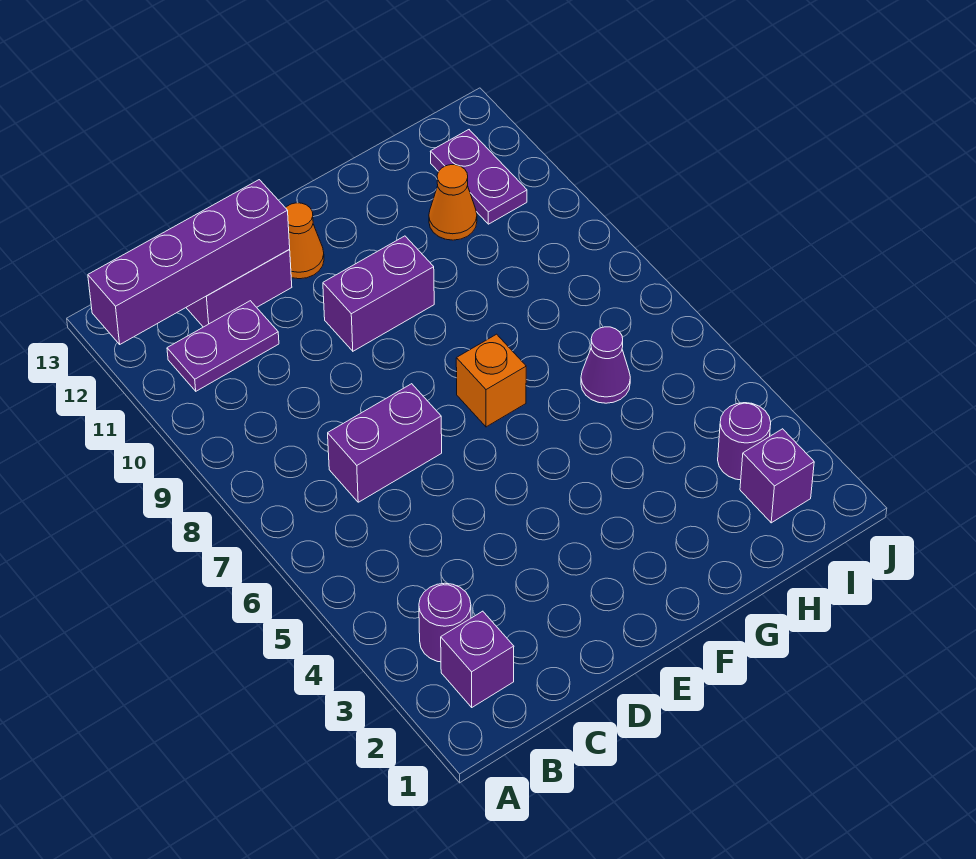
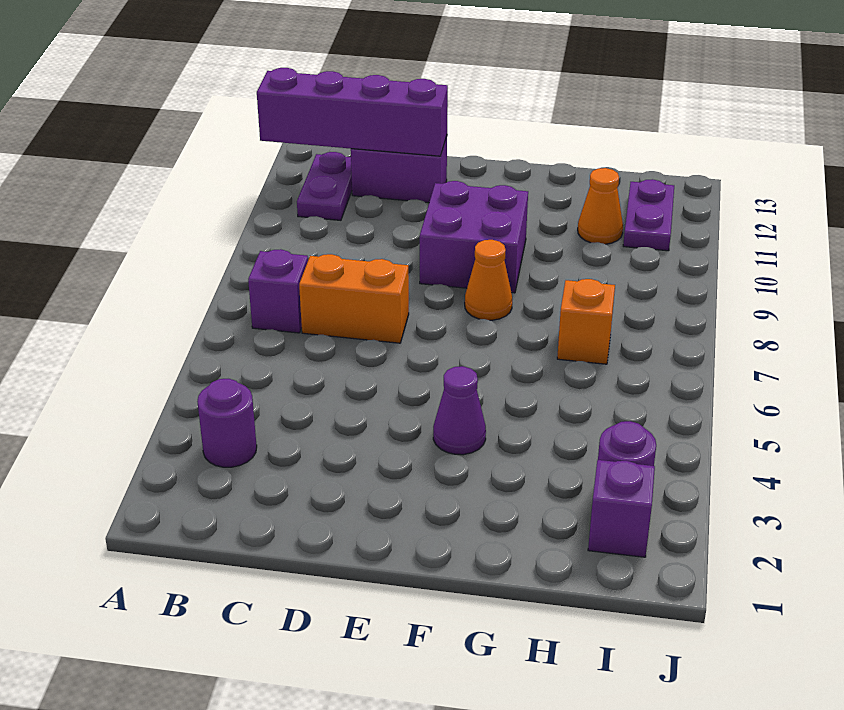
purple 1x1 brick [441,611,514,707] -> purple 1x1 brick moved to [248,249,308,333]
purple 1x2 plate [167,301,279,391] -> purple 1x2 plate turned to [297,152,352,220]
purple 1x2 brick [328,384,442,502] -> orange 1x2 brick [299,254,409,343]
purple 1x2 brick [323,236,434,351] -> purple 2x2 brick [420,181,528,293]
orange 1x1 cone [286,203,324,279] -> orange 1x1 cone moved to [465,240,512,320]
orange 1x1 brick [456,334,526,427] -> orange 1x1 brick moved to [557,279,615,364]
purple 1x1 cone [581,327,630,403] -> purple 1x1 cone moved to [433,366,486,455]

